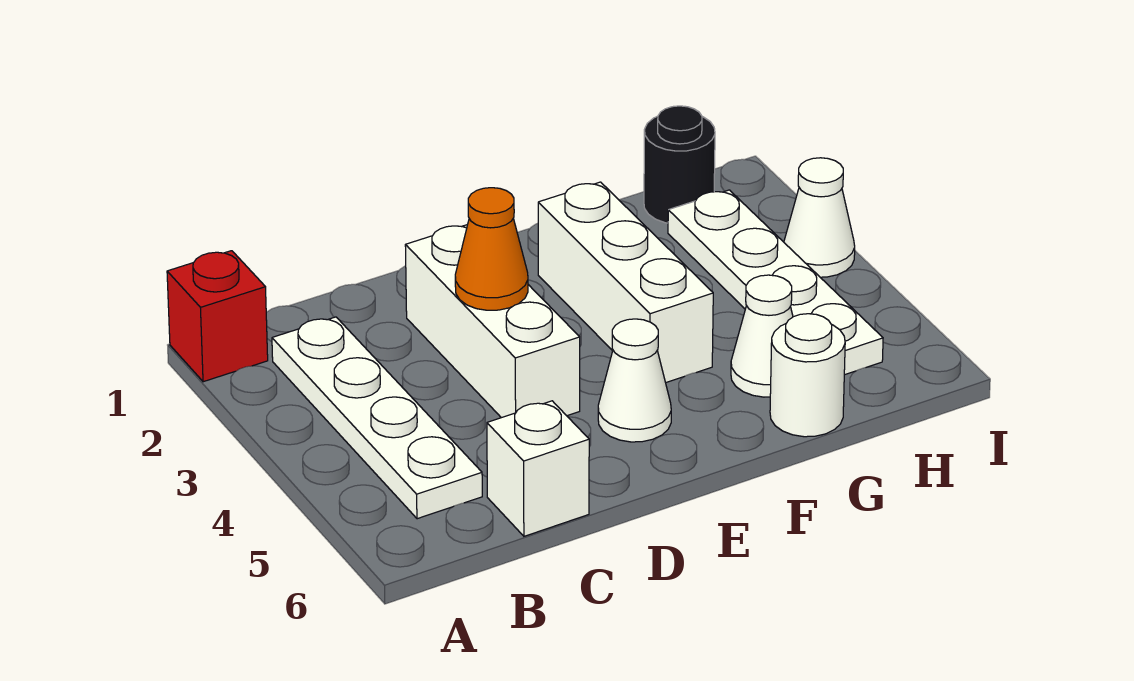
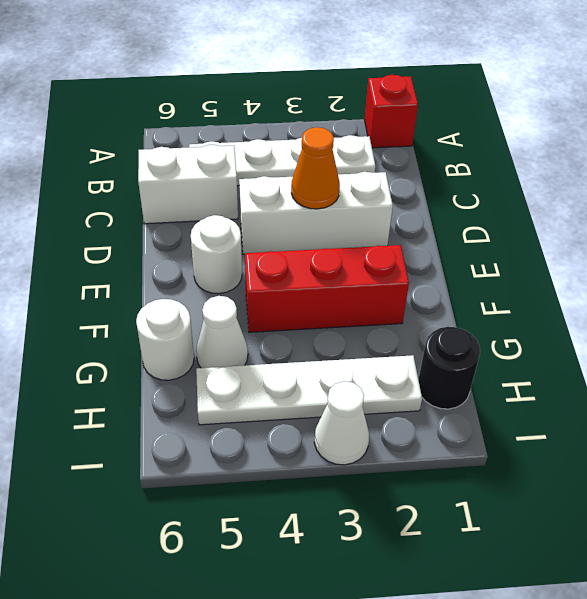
white 1x1 brick [487,401,589,536] -> white 1x2 brick [138,145,238,224]
white 1x1 cone [598,319,671,442] -> white 1x1 round brick [191,215,242,294]
white 1x3 brick [538,182,713,383] -> red 1x3 brick [245,245,409,332]

